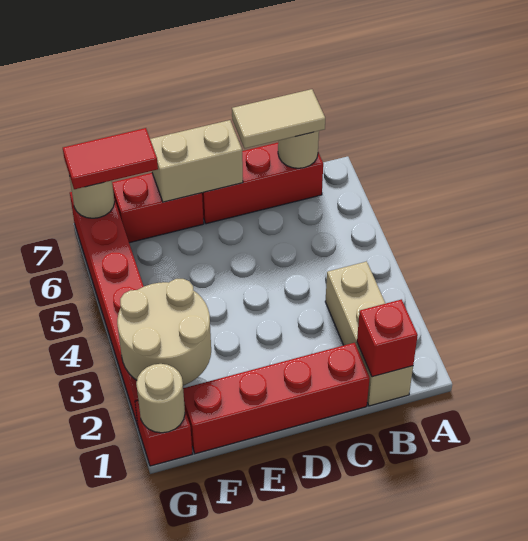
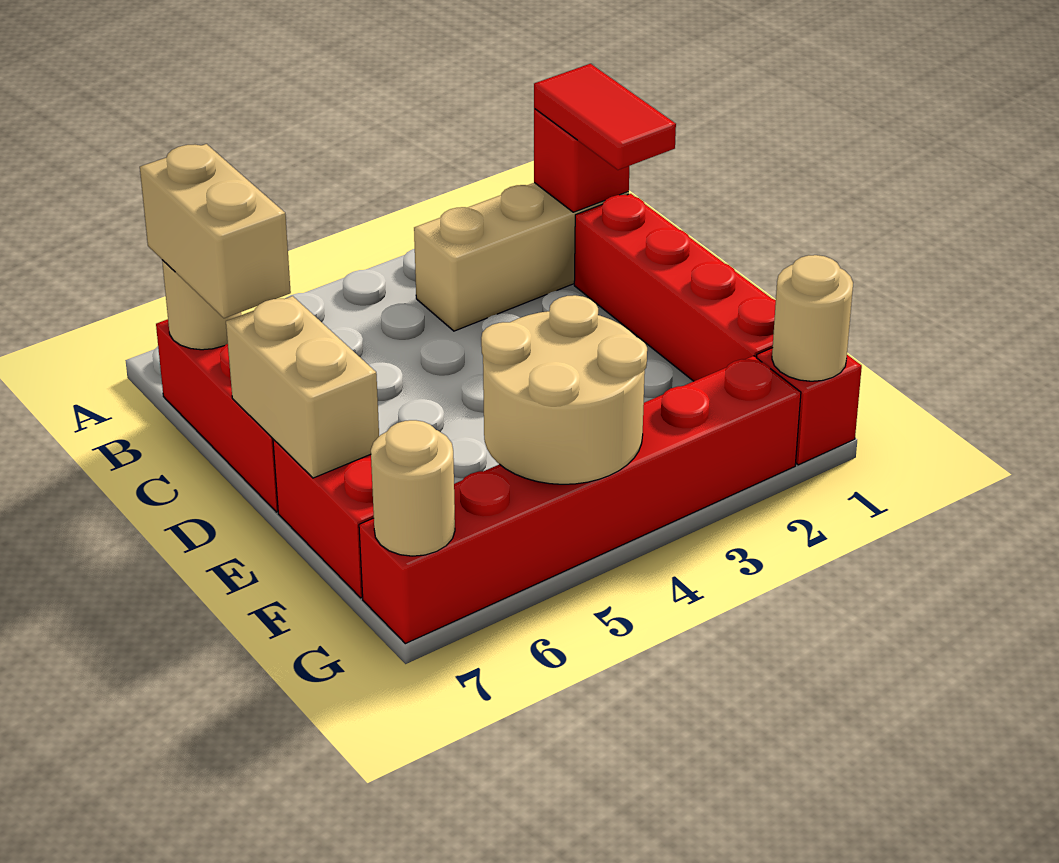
tan 1x2 tile [232,89,325,149] -> tan 1x2 brick [140,144,291,318]
tan 2x2 round brick [117,279,211,386] -> tan 2x2 round brick moved to [481,295,647,484]
red 1x2 tile [63,128,158,189] -> red 1x2 tile moved to [534,64,676,170]

